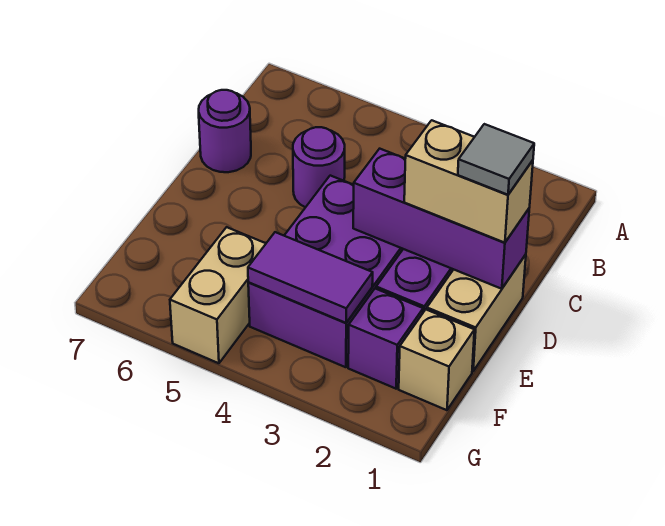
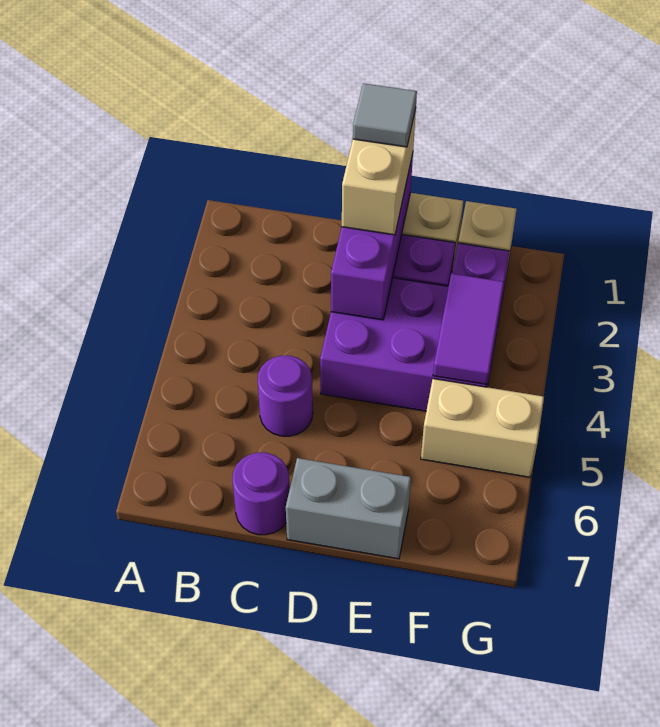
none -> grey 1x2 brick [286,458,411,559]

